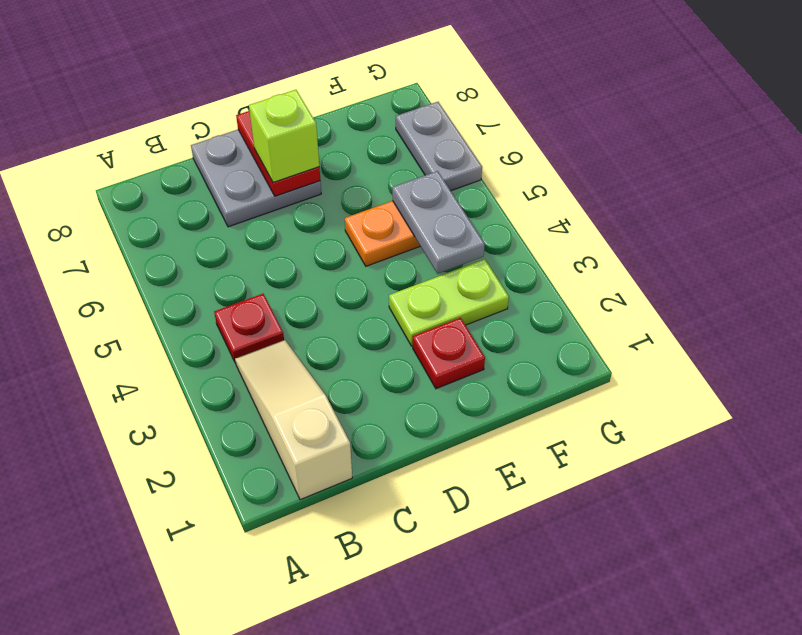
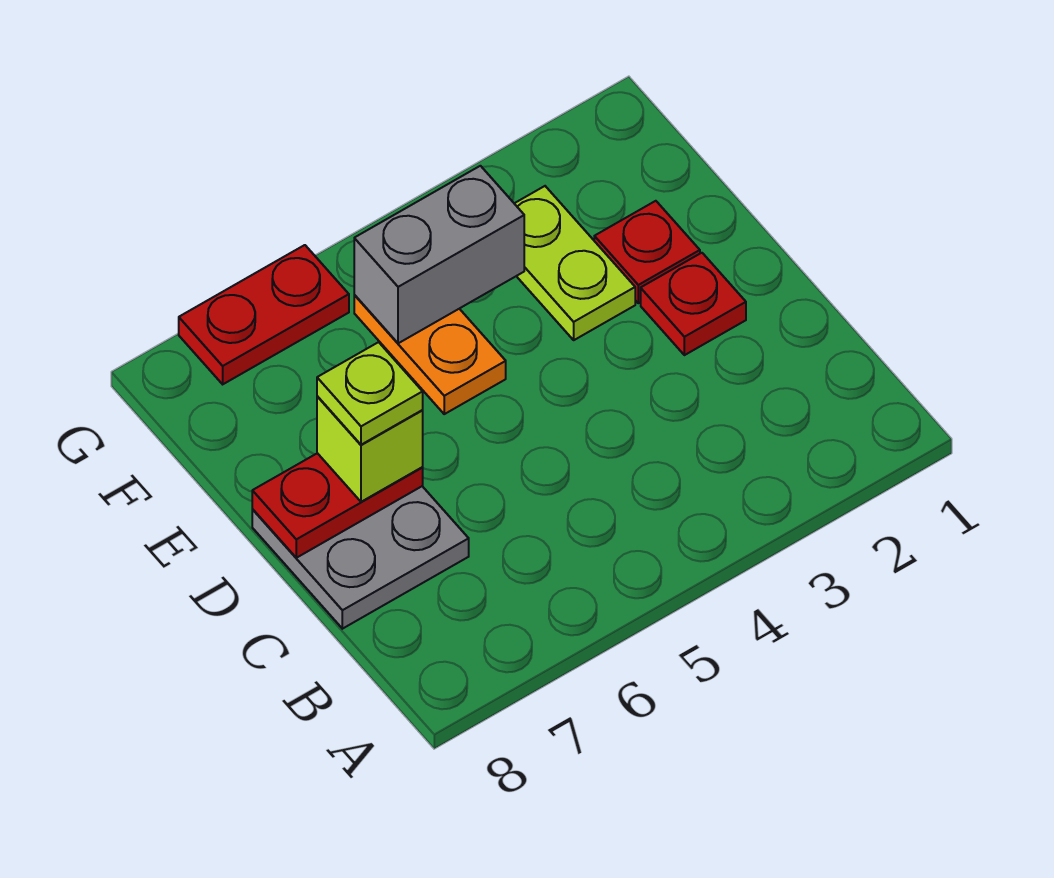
tan 1x3 slope [235,340,352,500] -> none
red 1x1 plate [214,294,284,363] -> red 1x1 plate moved to [641,253,746,355]
none -> lime 1x1 plate [317,342,423,445]
grey 1x2 plate [392,171,485,274] -> grey 1x2 brick [354,166,524,343]
grey 1x2 plate [396,102,482,191] -> red 1x2 plate [179,245,349,384]

